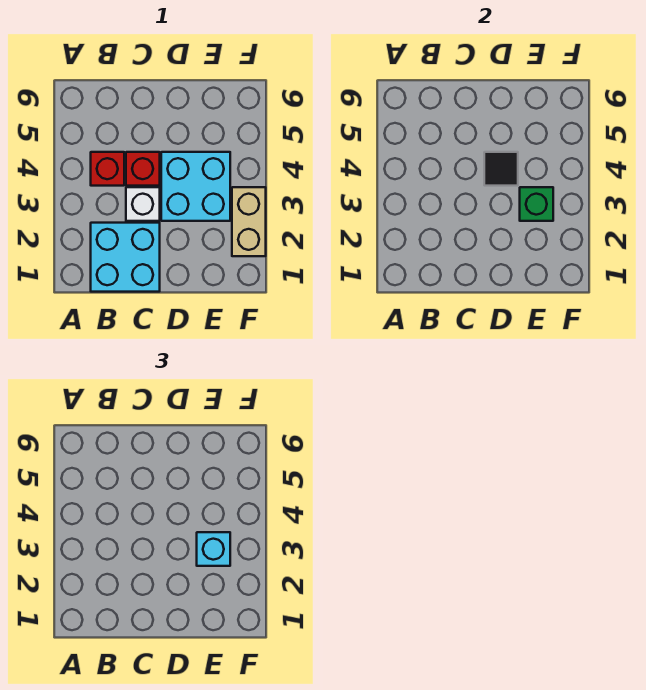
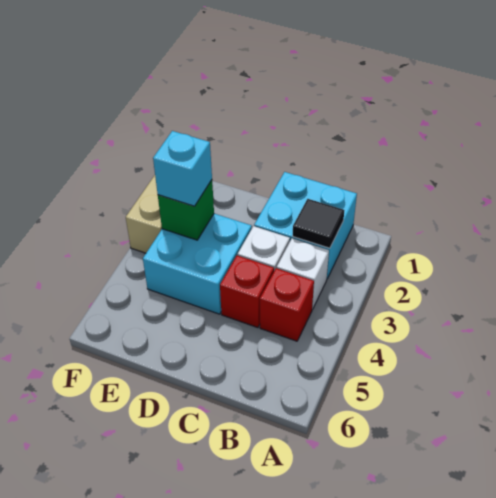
none -> white 1x1 brick [277,238,329,310]
black 1x1 tile [484,152,518,186] -> black 1x1 tile moved to [293,199,344,248]

